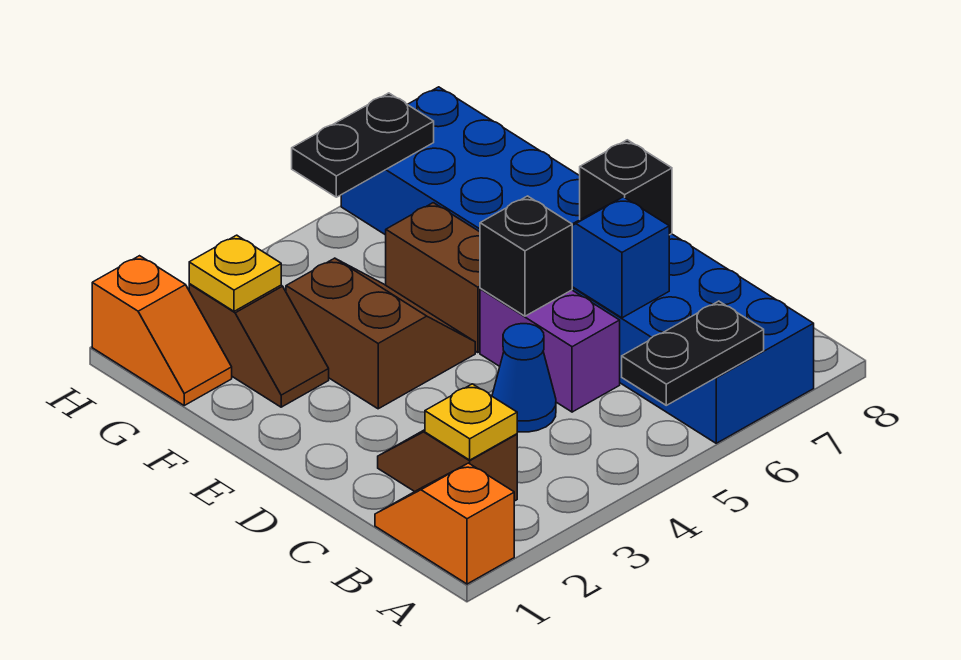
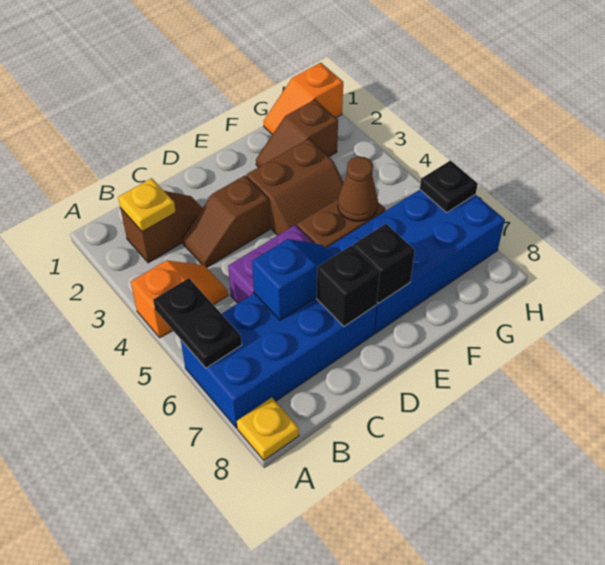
orange 1x2 slope [375,463,514,584] -> orange 1x2 slope moved to [131,261,228,338]
none -> brown 1x2 slope [182,175,269,267]
blue 1x1 cone [492,324,556,432] -> none
black 1x1 brick [480,196,572,316] -> black 1x1 brick moved to [353,224,415,304]
none -> brown 1x1 cone [338,157,378,221]
yellow 1x1 plate [189,235,281,311] -> yellow 1x1 plate moved to [237,397,299,460]
black 1x2 plate [292,93,434,197] -> black 1x1 plate [420,160,478,212]

